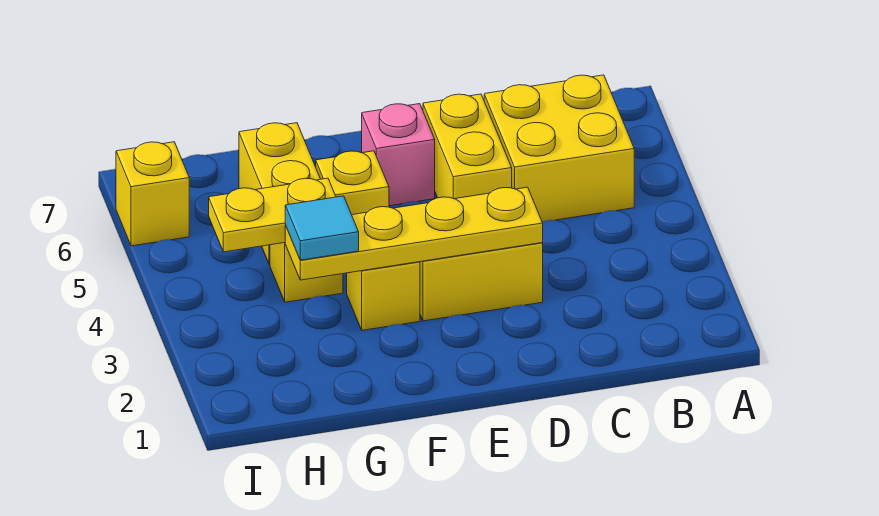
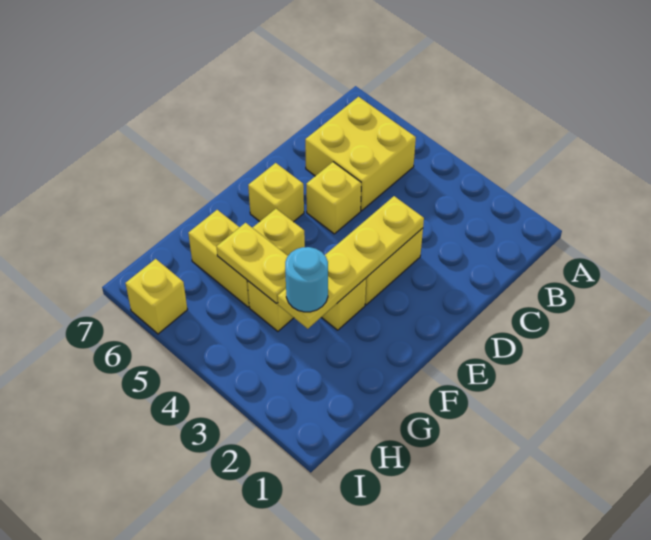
yellow 1x2 brick [423,94,512,199] -> yellow 1x1 brick [306,162,361,234]
pink 1x1 brick [362,104,435,206] -> yellow 1x1 brick [248,163,304,222]
cyan 1x1 tile [285,196,359,260] -> cyan 1x1 round brick [285,247,328,312]
yellow 1x2 plate [209,178,336,252] -> yellow 1x2 plate turned to [216,223,288,304]

